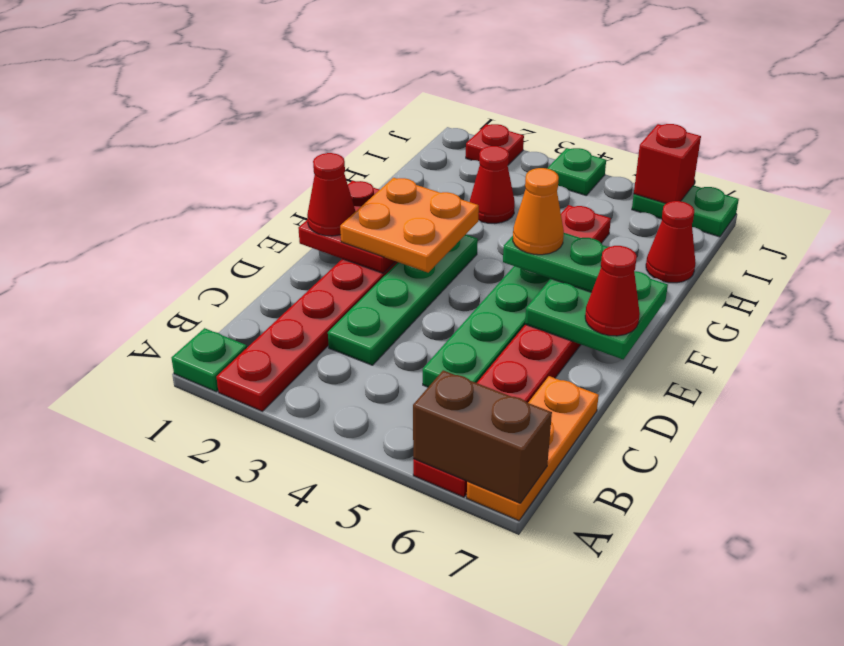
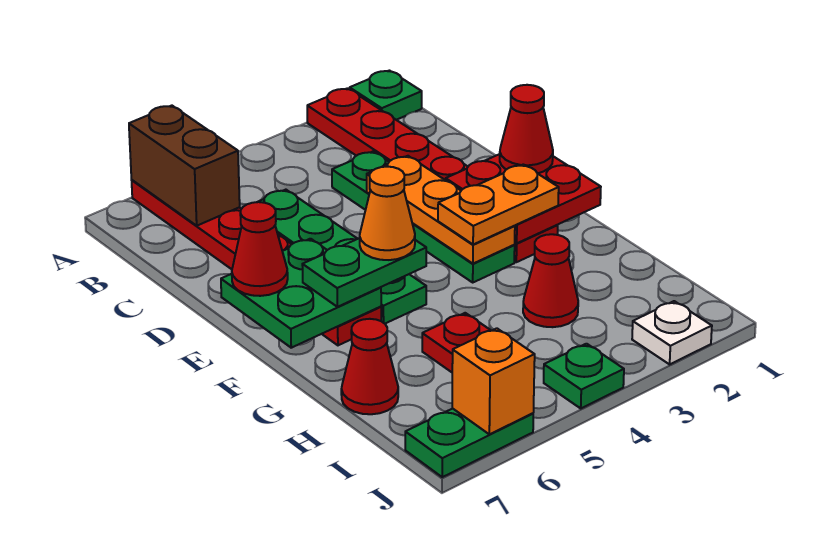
brown 1x2 brick [413,370,552,503] -> brown 1x2 brick turned to [129,106,240,226]
orange 1x3 plate [467,376,599,521] -> orange 1x3 plate moved to [367,156,515,264]
orange 2x2 plate [340,178,479,272] -> orange 1x2 plate [438,164,559,245]
red 1x1 plate [466,124,524,165] -> white 1x1 plate [632,301,712,364]
red 1x1 brick [634,124,701,203] -> orange 1x1 brick [452,328,535,434]

